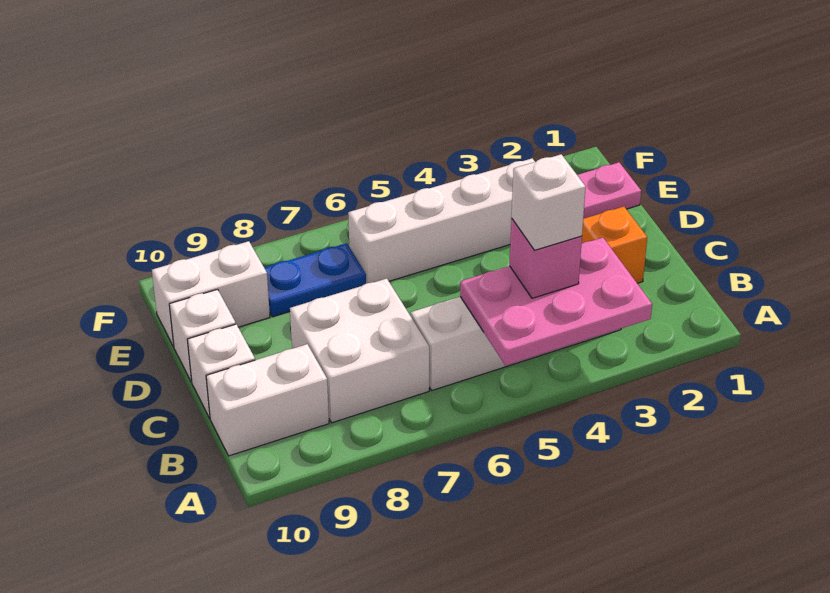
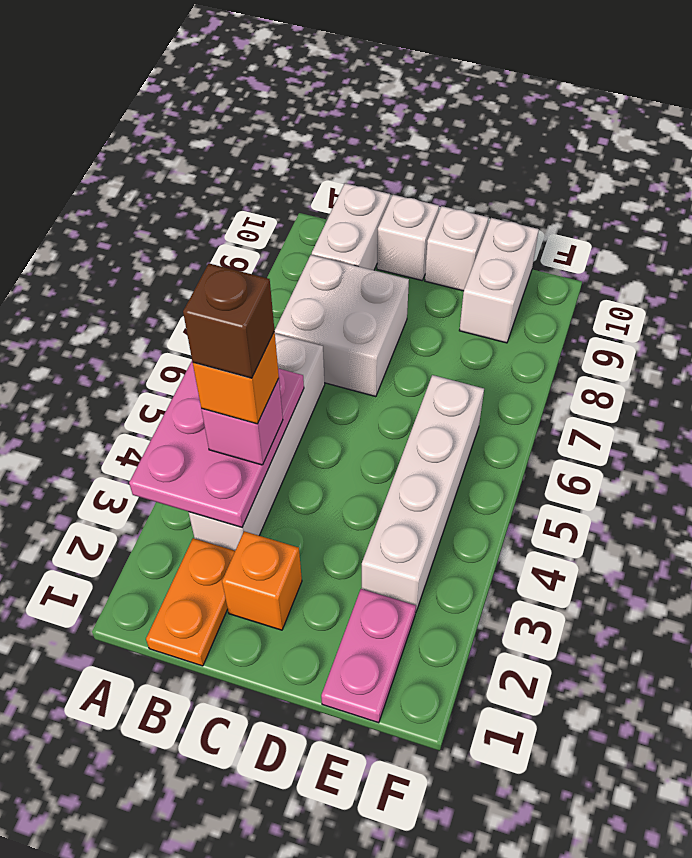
none -> orange 1x2 plate [146,538,235,666]
white 1x1 brick [512,154,586,250] -> orange 1x1 brick [193,331,279,424]
none -> brown 1x1 brick [183,264,274,378]
blue 1x2 plate [265,243,366,317] -> none

